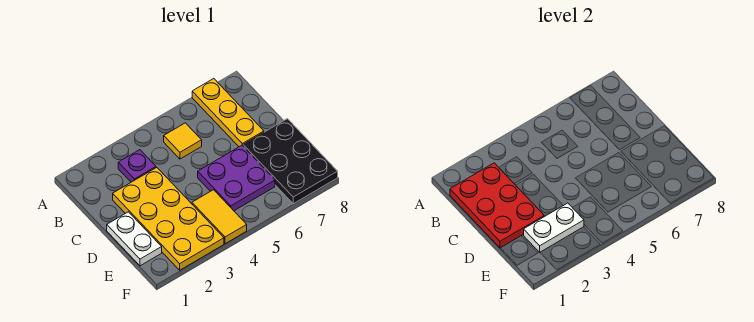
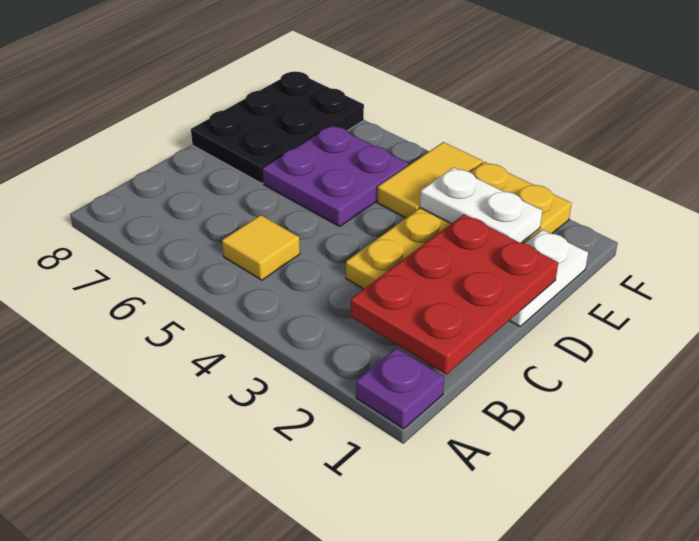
yellow 1x3 plate [192,79,264,147] -> none
purple 1x1 plate [118,150,156,182] -> purple 1x1 plate moved to [356,348,444,429]

